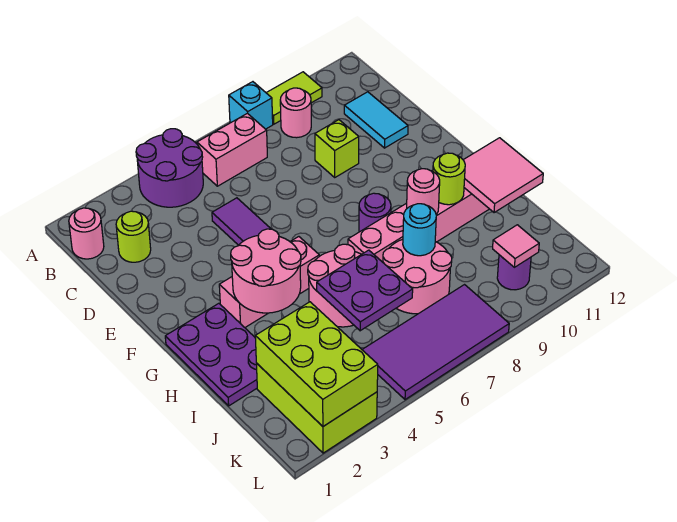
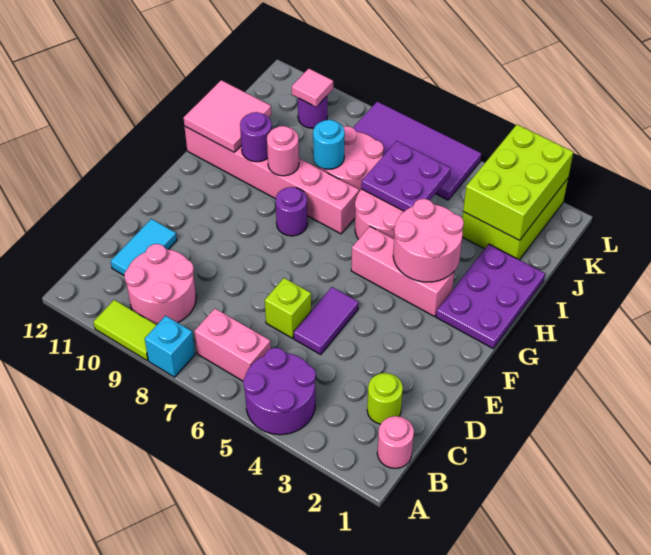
pink 1x1 round brick [280,88,311,138] -> pink 2x2 round brick [124,244,196,325]
lime 1x1 brick [315,120,359,177] -> lime 1x1 brick moved to [265,278,311,338]
lime 1x1 round brick [433,153,465,205] -> purple 1x1 round brick [240,112,272,162]

